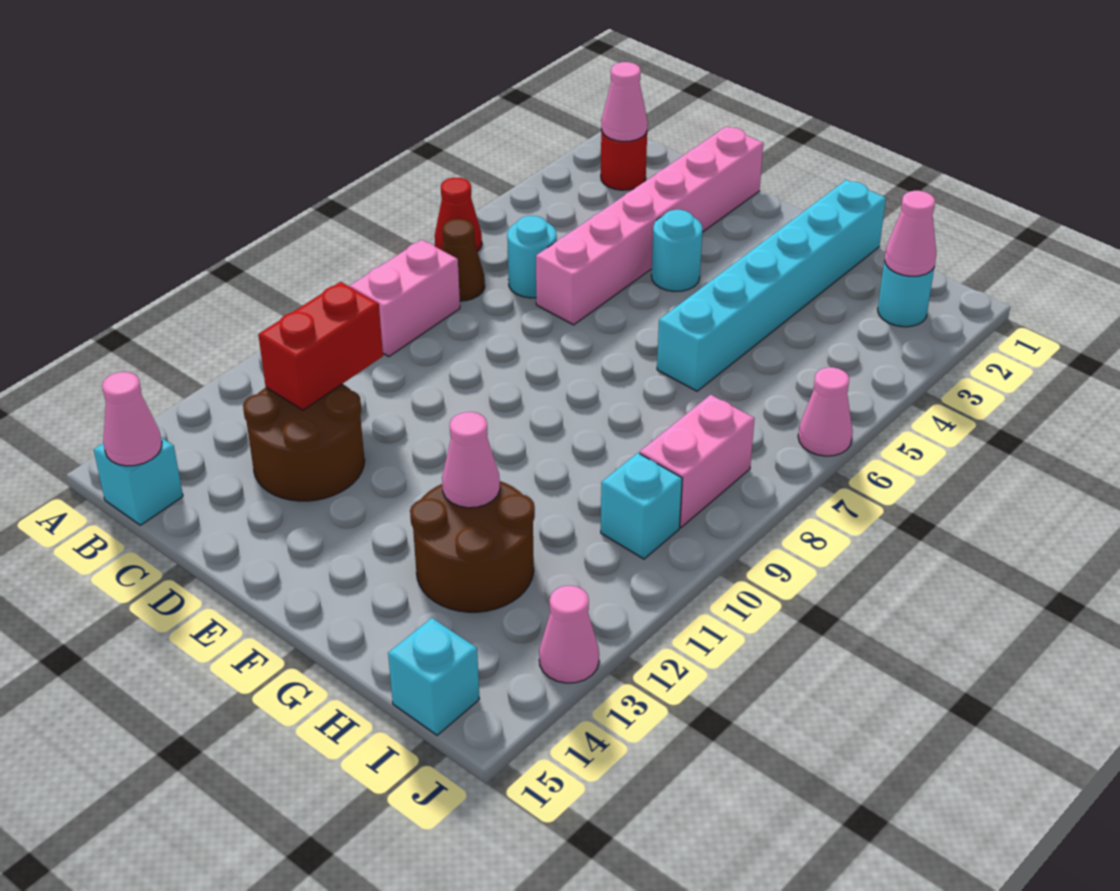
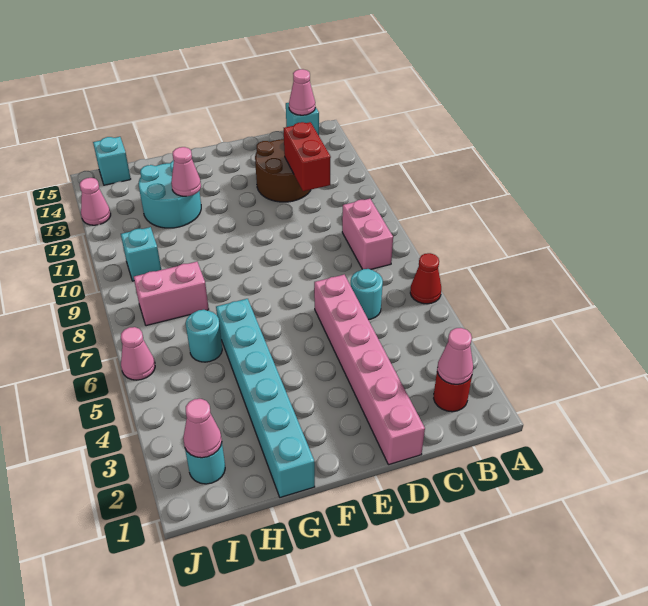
brown 1x1 cone [442,219,485,301] -> none
cyan 1x1 round brick [651,210,702,292] -> cyan 1x1 round brick moved to [186,310,222,362]
brown 2x2 round brick [410,481,535,612] -> cyan 2x2 round brick [139,160,201,228]
pink 1x2 brick [640,395,755,527] -> pink 1x2 brick turned to [134,262,209,326]

